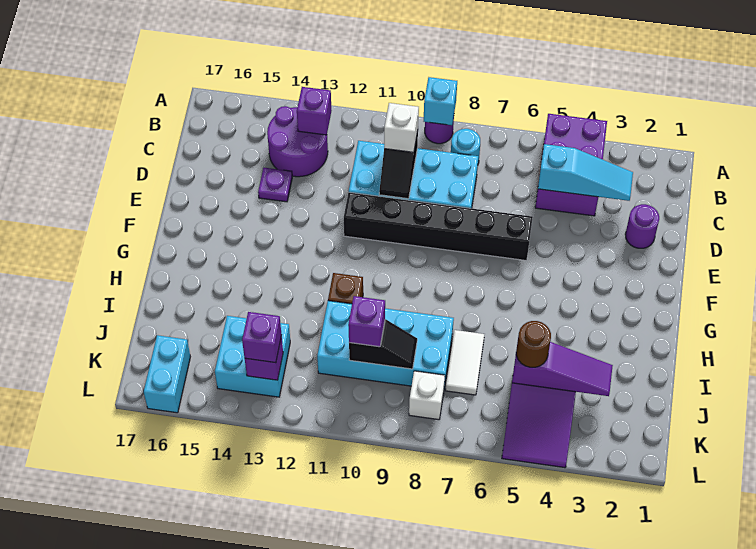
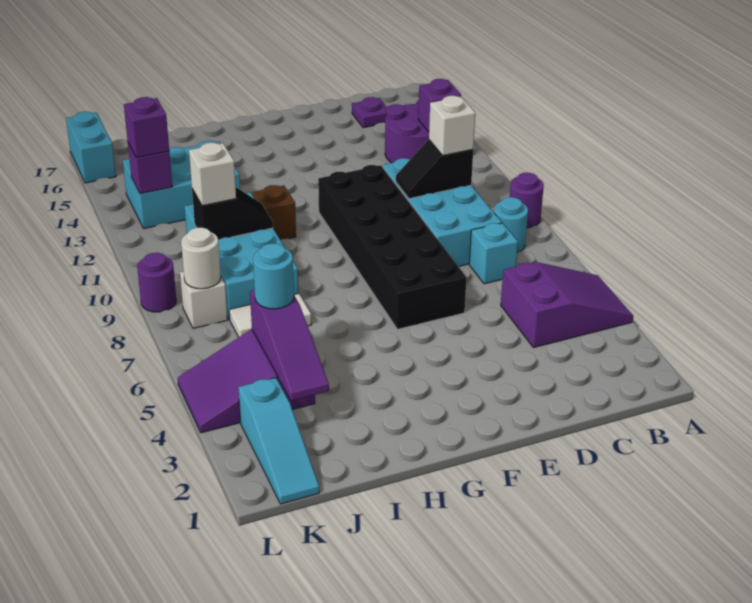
purple 2x3 brick [535,114,607,216] -> purple 2x3 slope [501,262,633,348]
cyan 1x1 brick [424,77,457,125] -> cyan 1x1 brick moved to [469,223,518,284]
cyan 1x3 slope [538,144,633,201] -> cyan 1x3 slope moved to [238,378,319,504]
purple 1x1 round brick [625,204,659,248] -> purple 1x1 round brick moved to [137,253,176,312]
purple 1x1 plate [258,168,292,202] -> purple 1x1 plate moved to [352,97,387,128]
black 1x6 brick [344,192,533,260] -> black 2x6 brick [318,165,467,329]
brown 1x1 round brick [516,321,551,367] -> cyan 1x1 round brick [253,243,294,309]
black 1x2 slope [349,319,417,369] -> black 1x2 slope turned to [192,187,273,240]
purple 1x1 brick [348,296,385,347] -> white 1x1 brick [189,143,236,206]
cyan 2x2 brick [215,316,290,397] -> cyan 2x3 brick [123,141,240,228]
none -> white 1x1 round brick [181,227,221,289]
cyan 1x2 brick [144,335,190,413] -> cyan 1x2 brick turned to [66,112,116,183]

